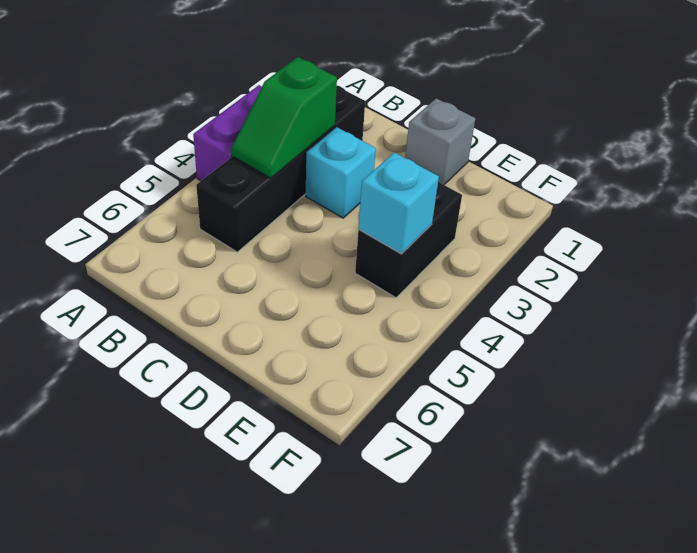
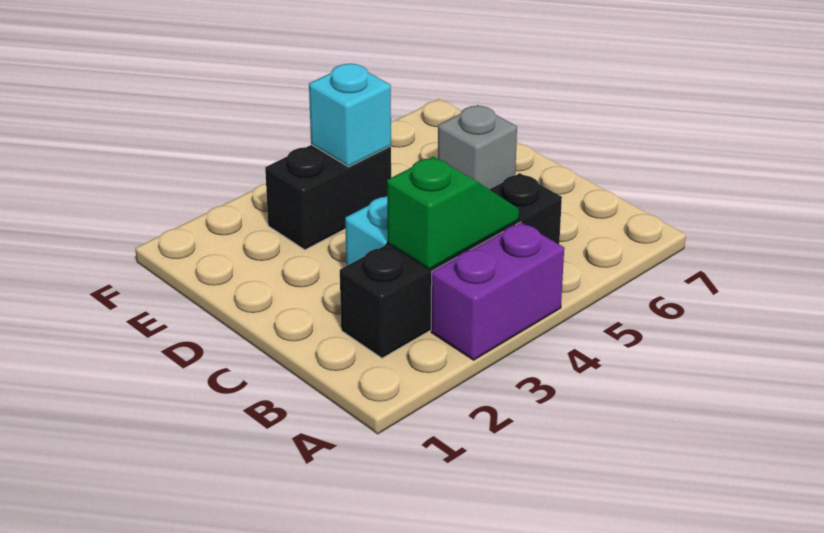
grey 1x1 brick [405,98,475,185] -> grey 1x1 brick moved to [438,105,517,189]

